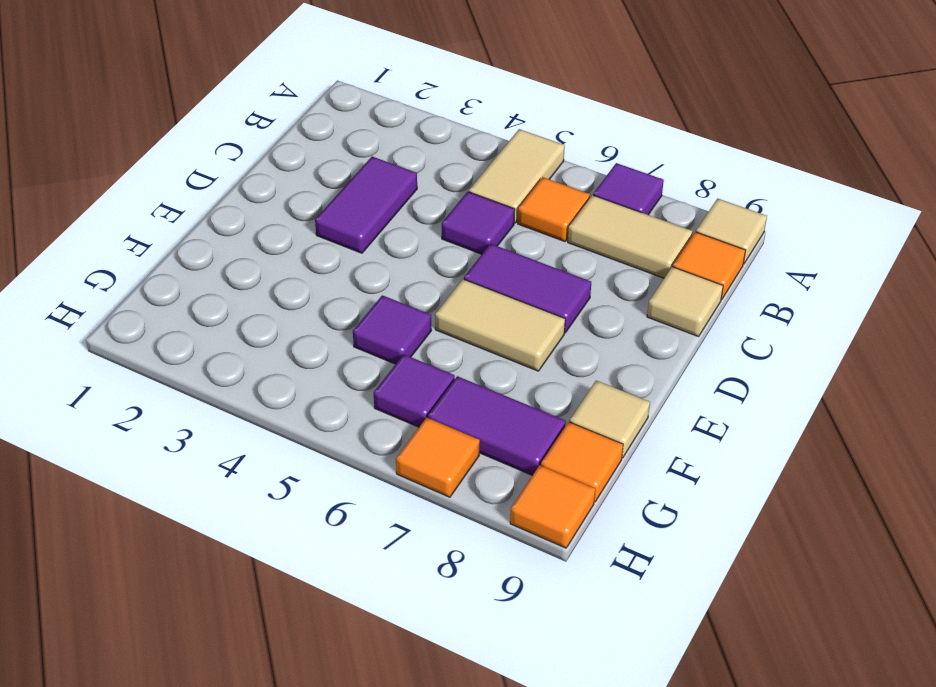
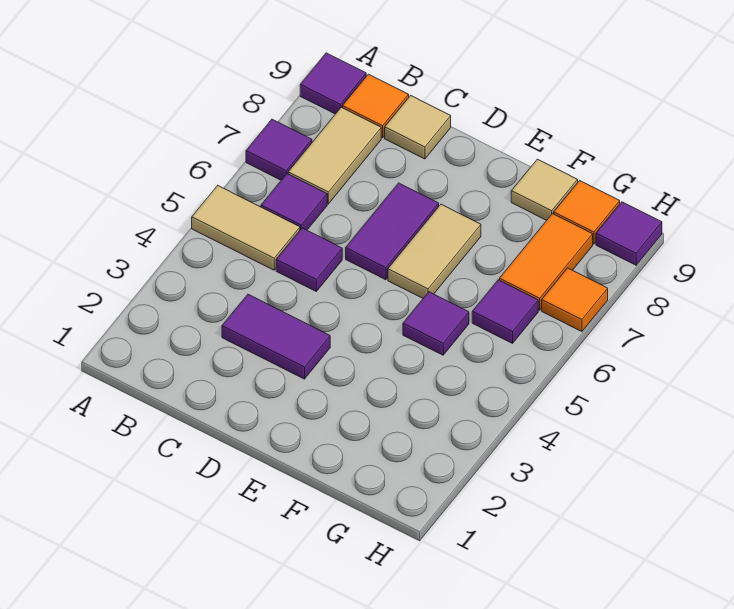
tan 1x1 tile [696,199,767,264] -> purple 1x1 tile [300,53,366,114]
orange 1x1 tile [518,177,590,241] -> purple 1x1 tile [261,174,327,230]
purple 1x2 tile [428,376,566,475] -> orange 1x2 tile [500,214,593,310]
orange 1x1 tile [510,465,595,548] -> purple 1x1 tile [596,202,662,265]

